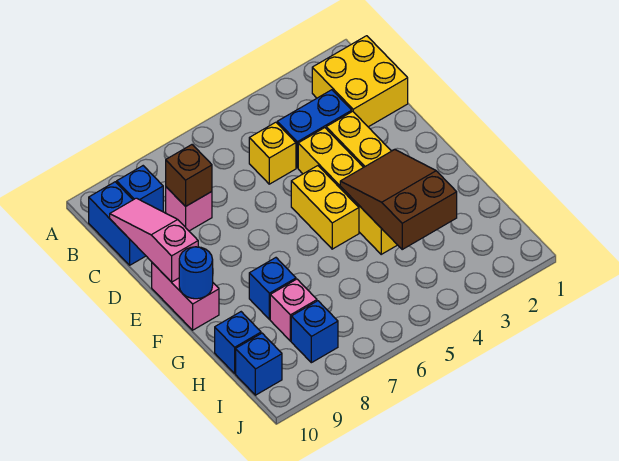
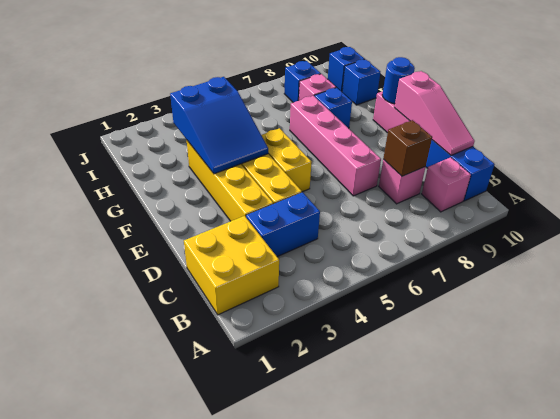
blue 1x1 brick [117,166,163,212] -> pink 1x1 brick [422,157,471,212]
yellow 1x1 brick [249,122,296,184] -> none
none -> pink 1x4 brick [290,96,381,196]
brown 2x3 slope [340,149,457,249] -> blue 2x3 slope [170,77,268,174]

